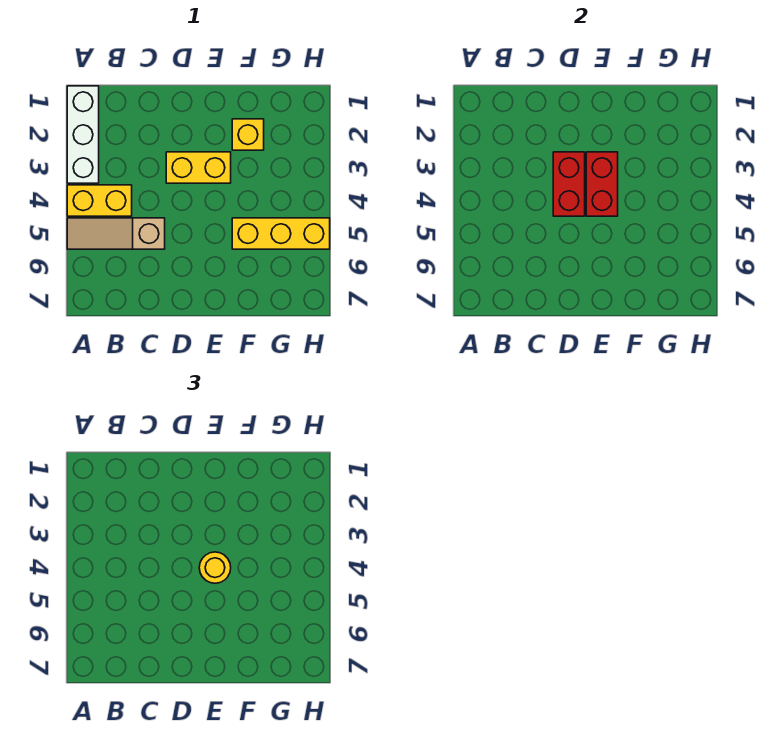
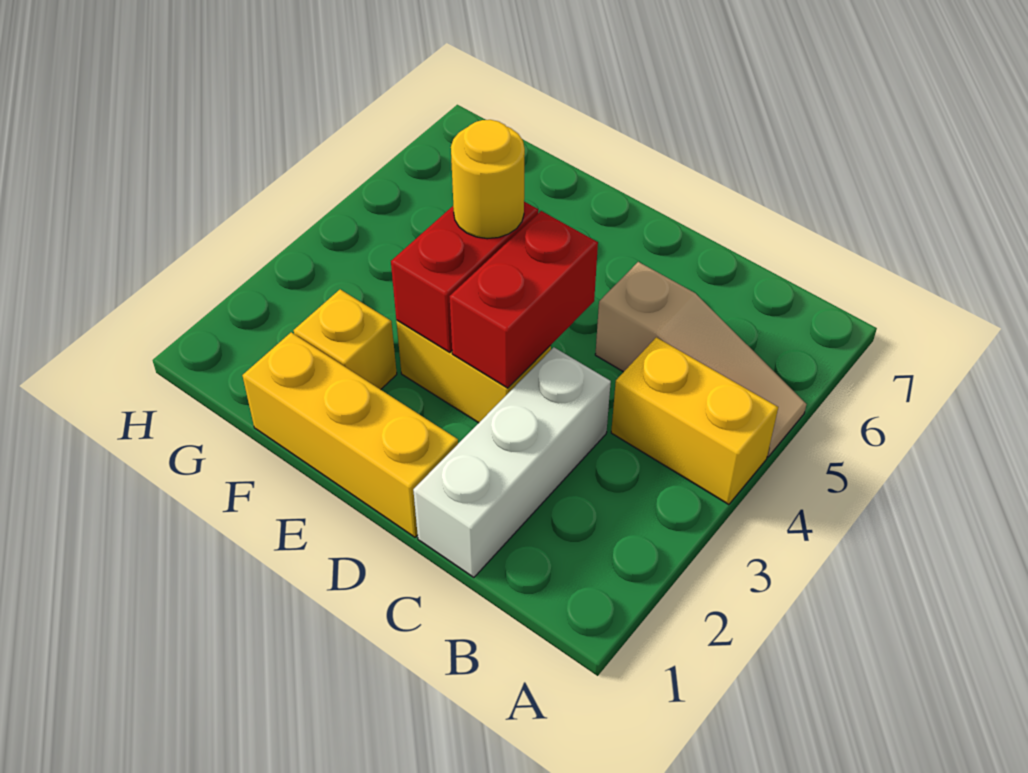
white 1x3 brick [67,86,99,183] -> white 1x3 brick moved to [413,347,611,577]
yellow 1x3 brick [232,218,330,249] -> yellow 1x3 brick moved to [242,332,458,537]

